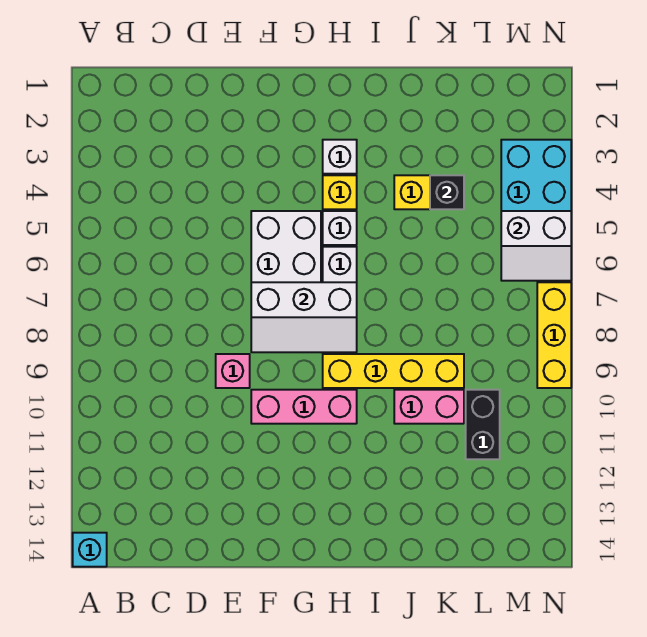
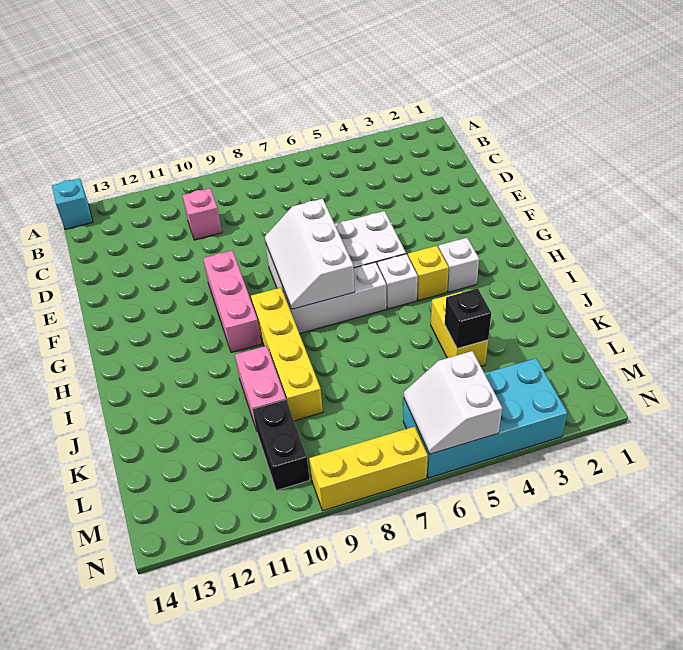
pink 1x1 brick [216,354,250,388] -> pink 1x1 brick moved to [182,188,222,240]
black 1x2 brick [466,390,500,459] -> black 1x2 brick turned to [253,400,310,490]

